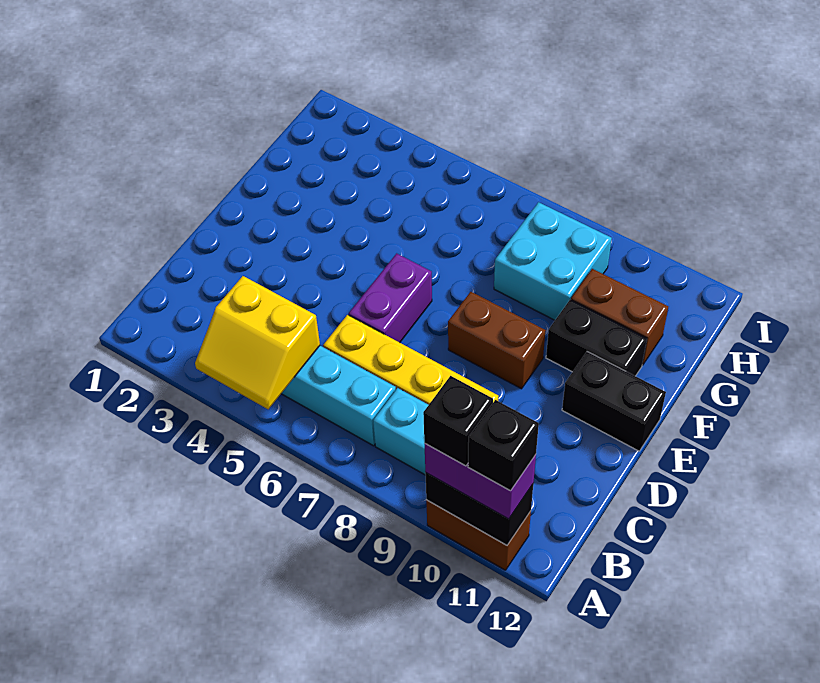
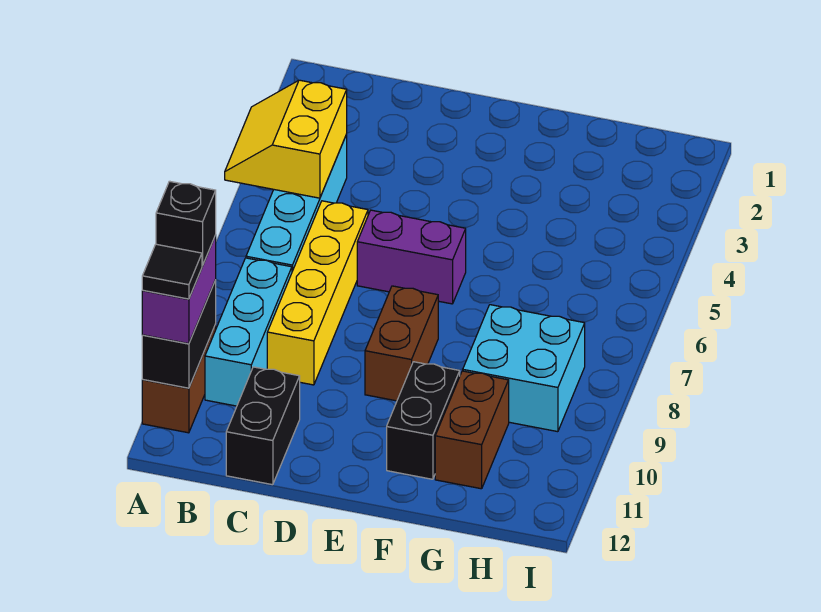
black 1x1 brick [468,400,539,491] -> black 1x1 tile [142,244,202,299]
black 1x2 brick [562,352,666,451] -> black 1x2 brick moved to [226,367,300,485]

